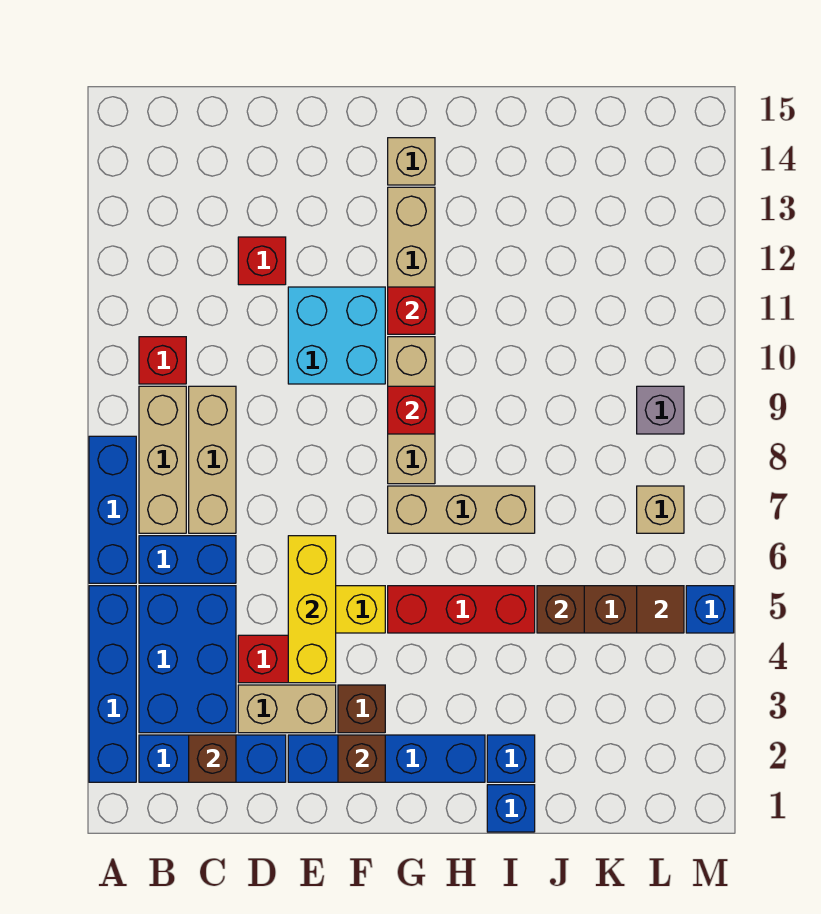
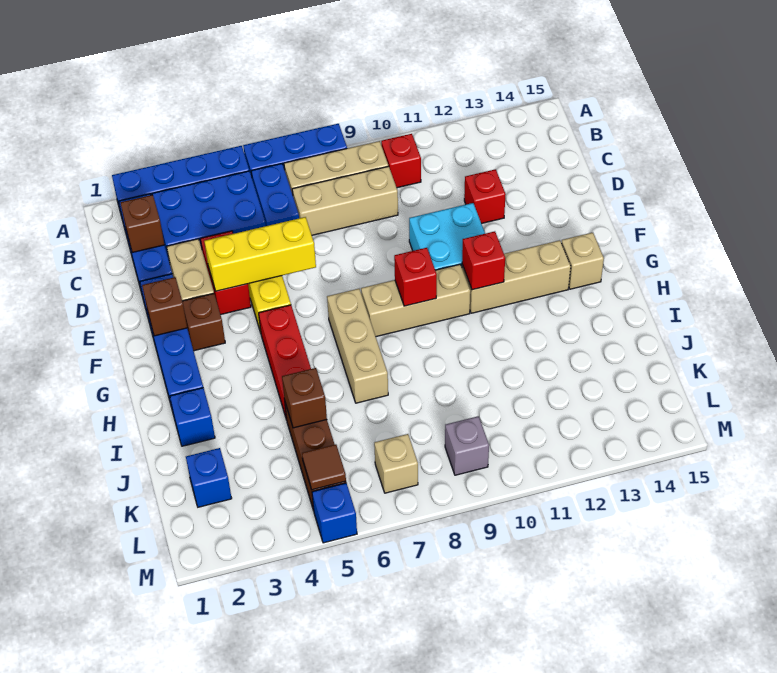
blue 1x1 brick [487,785,535,832] -> blue 1x1 brick moved to [186,448,232,507]

